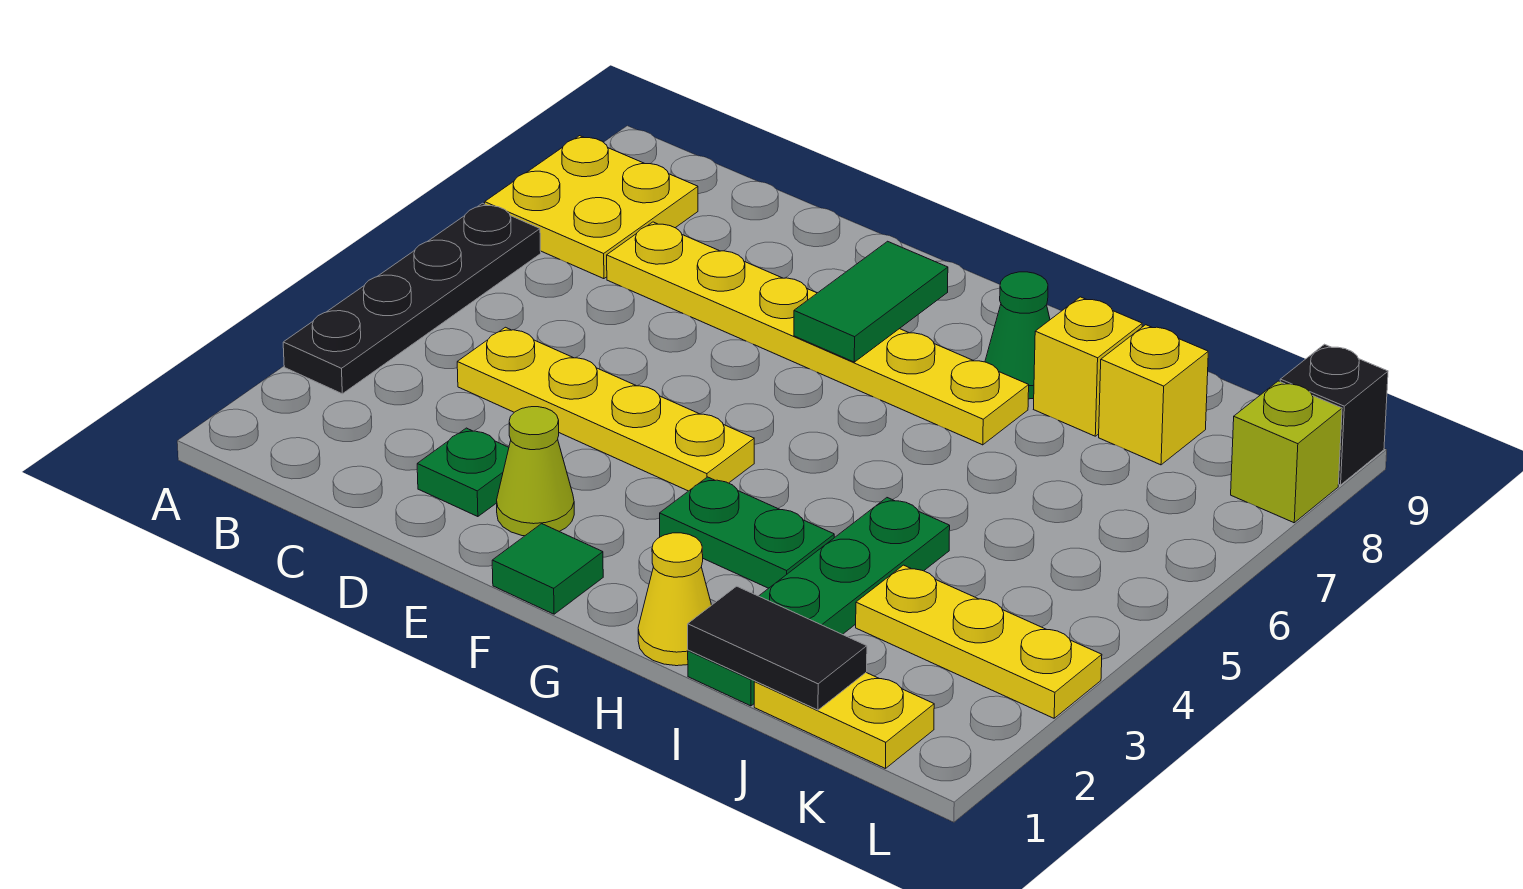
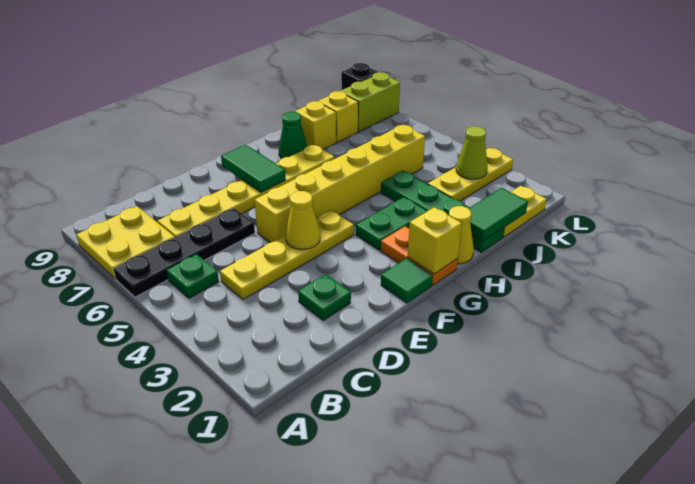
black 1x4 plate [283,203,541,394] -> black 1x4 plate turned to [113,208,255,297]
none -> green 1x1 plate [167,254,219,298]
lime 1x1 cone [497,407,574,536] -> lime 1x1 cone moved to [456,126,488,179]
none -> yellow 1x1 cone [286,191,320,249]
none -> yellow 1x6 brick [254,125,425,243]
none -> orange 1x2 plate [381,226,458,285]
none -> yellow 1x1 brick [408,207,462,274]
black 1x2 tile [688,586,867,710] -> green 1x2 tile [468,188,528,241]
lime 1x1 brick [1231,381,1342,523] -> lime 1x2 brick [341,72,400,132]

